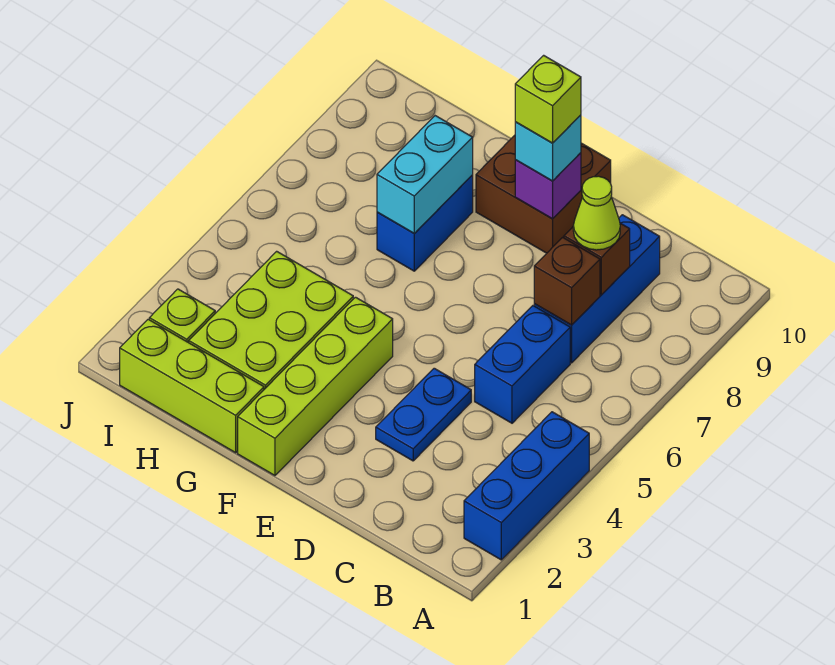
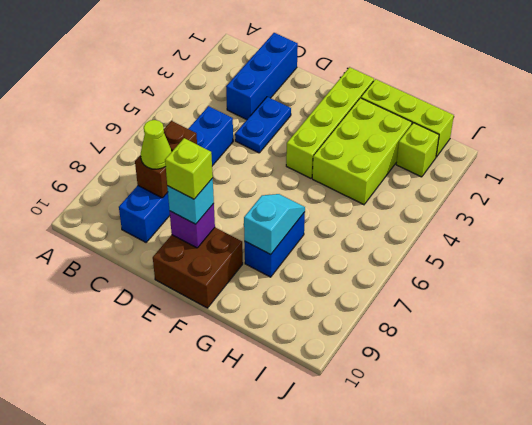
blue 1x3 brick [464,412,589,560] -> blue 1x3 brick moved to [226,33,298,120]
cyan 1x2 brick [377,116,473,233] -> cyan 1x2 slope [244,194,305,255]

